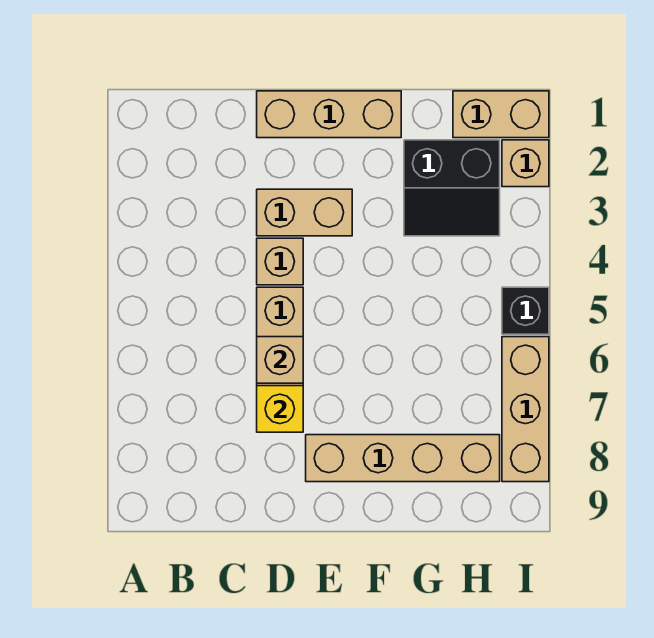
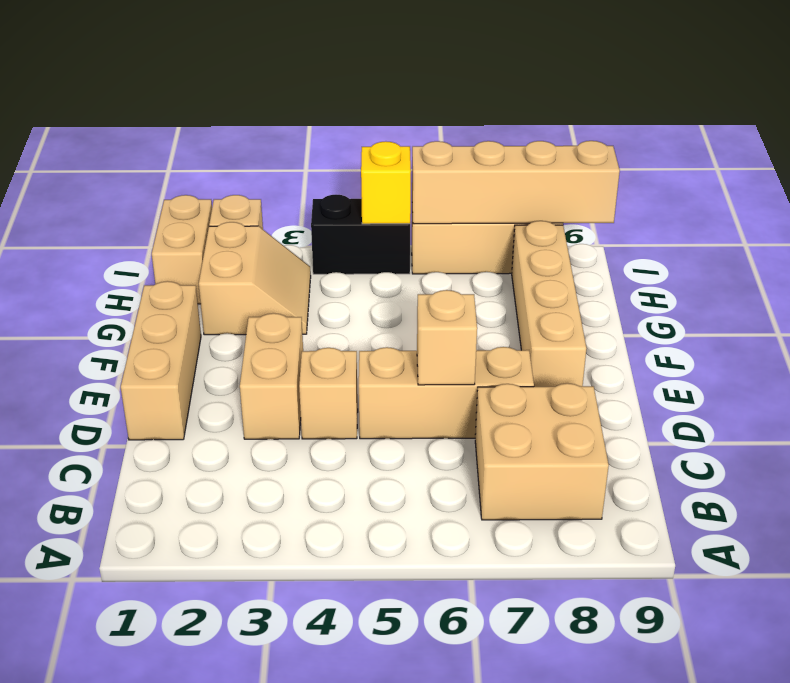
none -> tan 2x2 brick [475,383,609,520]
yellow 1x1 brick [257,386,303,432] -> yellow 1x1 brick moved to [361,141,411,224]
black 2x2 slope [404,140,500,236] -> tan 2x2 slope [199,222,311,335]
black 1x1 brick [502,287,549,334] -> black 1x2 brick [311,195,410,274]
none -> tan 1x4 brick [412,141,620,224]

